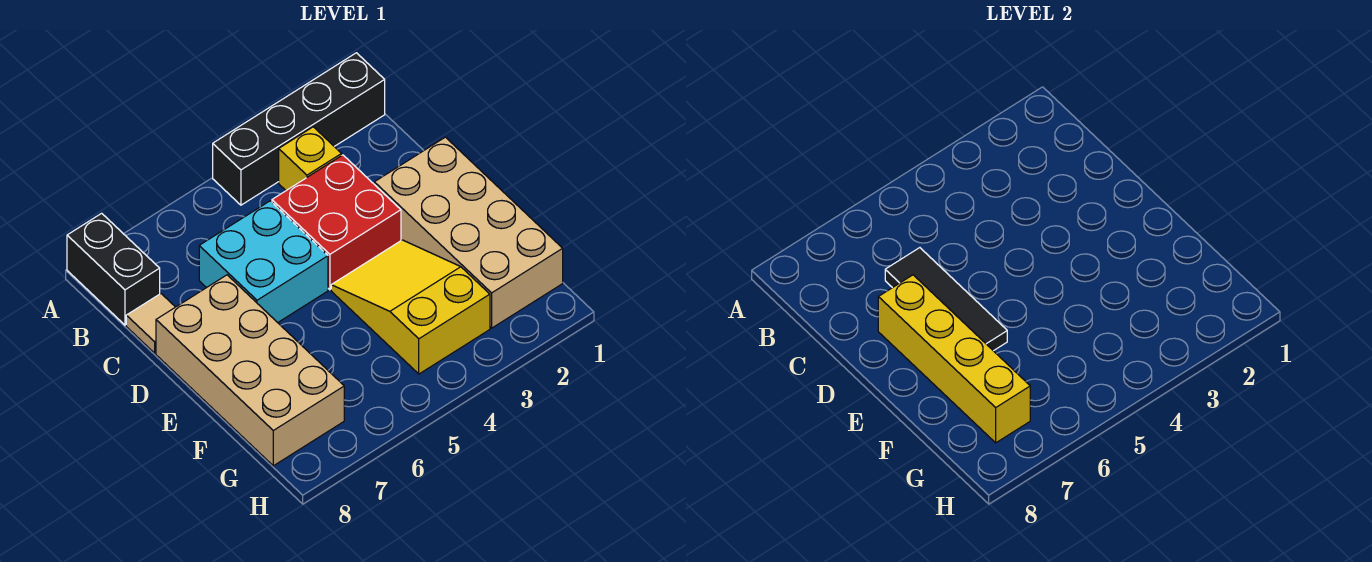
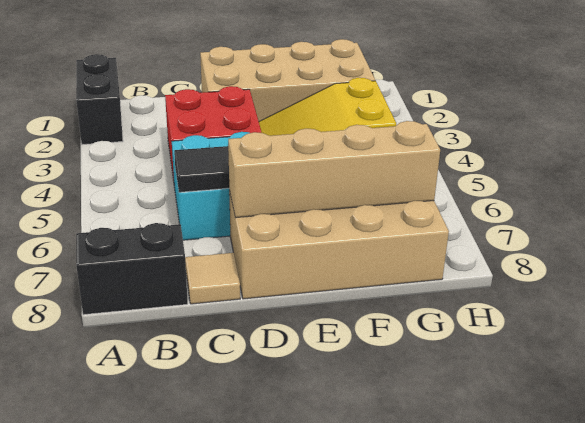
black 1x4 brick [213,53,385,205] -> black 1x2 brick [76,54,123,144]
yellow 1x1 brick [279,127,342,190] -> none
yellow 1x4 brick [878,275,1030,443] -> tan 1x4 brick [228,121,440,218]

